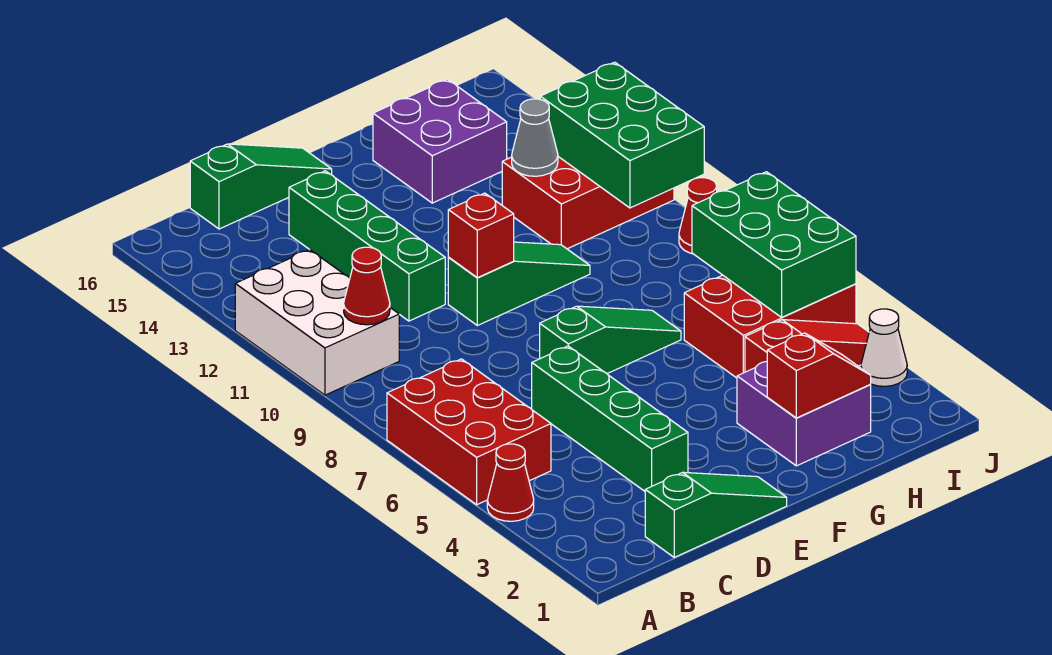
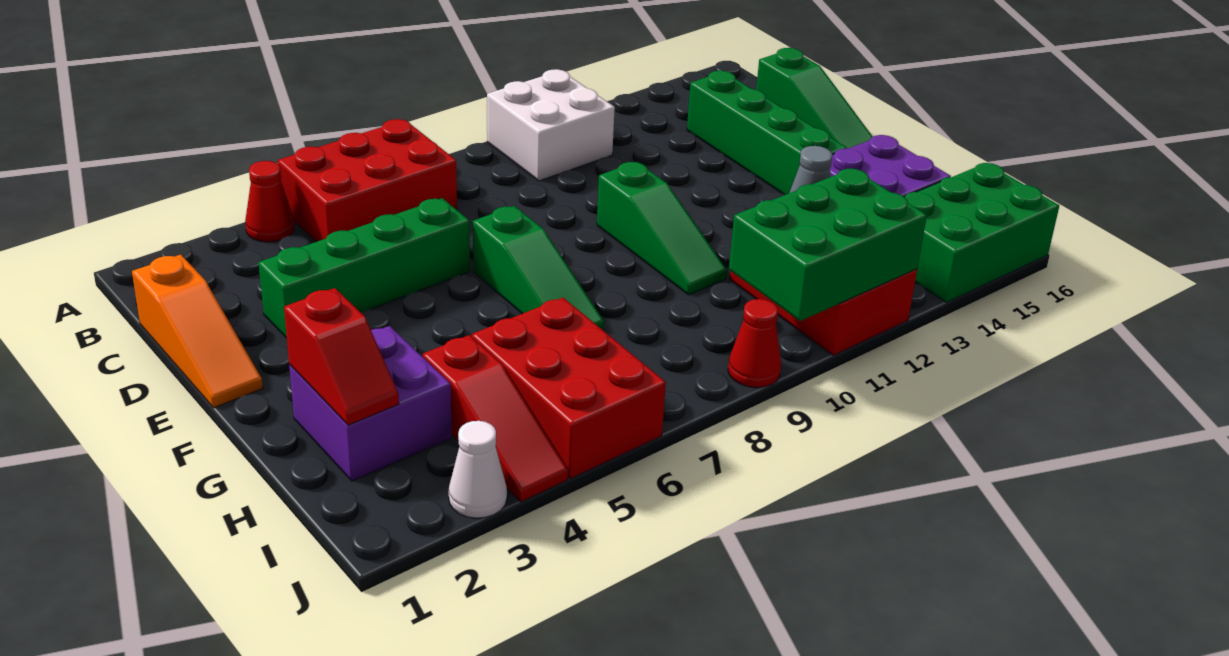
white 2x3 brick [235,249,399,395] -> white 2x2 brick [487,69,615,181]
red 1x1 cone [344,247,390,325] -> none
green 1x3 slope [645,472,787,557] -> orange 1x3 slope [132,255,263,408]
green 1x4 brick [289,171,445,321] -> green 1x4 brick turned to [687,71,847,195]
red 1x1 brick [448,193,514,278] -> none
green 2x3 brick [692,172,856,317] -> green 2x3 brick moved to [905,163,1059,303]

